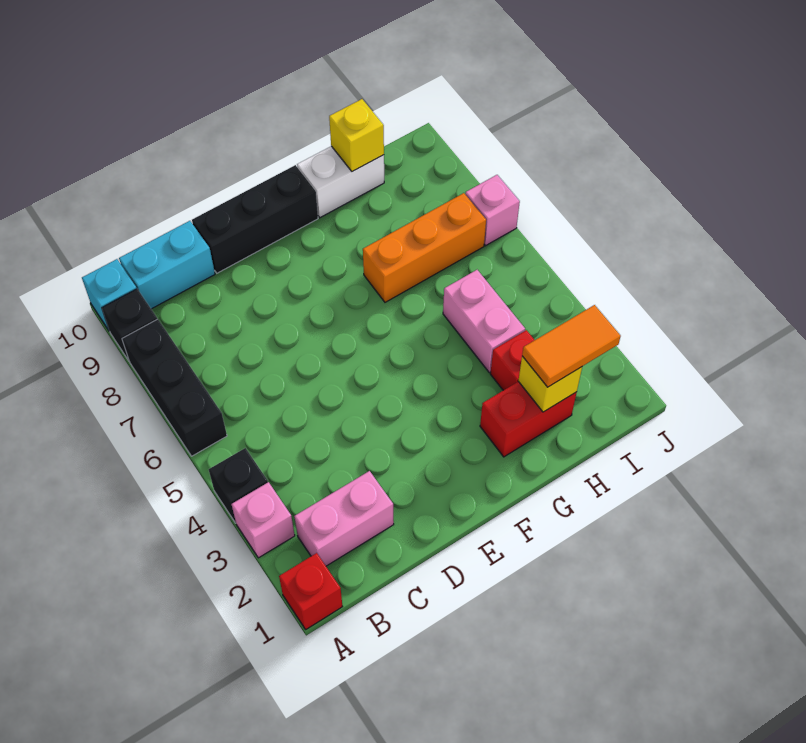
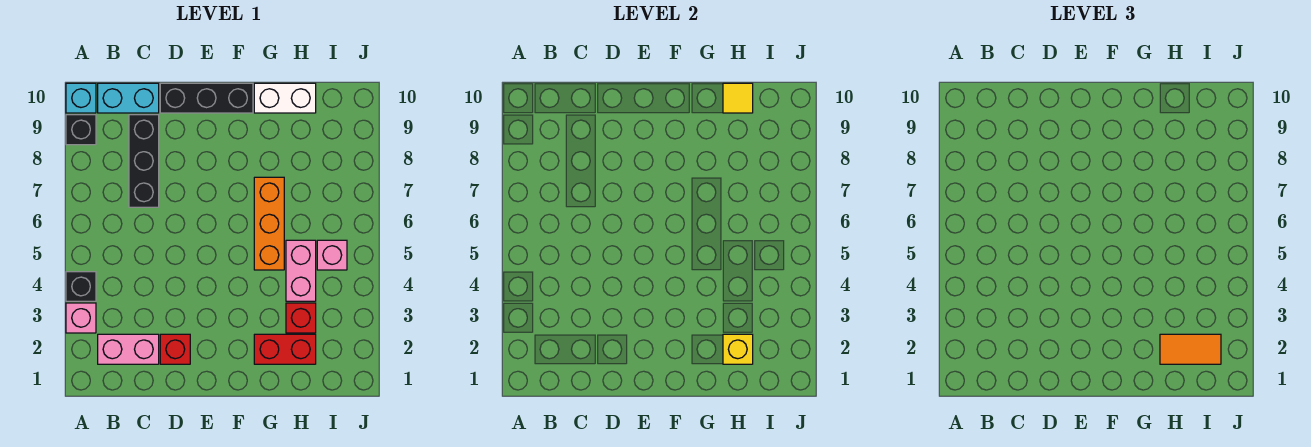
red 1x1 brick [279,553,343,629] -> red 1x1 brick moved to [160,334,190,364]
black 1x3 brick [122,319,227,456] -> black 1x3 brick moved to [129,115,159,207]
orange 1x3 brick [363,193,486,302] -> orange 1x3 brick turned to [254,177,284,270]
yellow 1x1 brick [329,99,384,171] -> yellow 1x1 tile [723,83,753,113]
pink 1x1 brick [465,175,520,246] -> pink 1x1 brick moved to [317,240,347,270]

